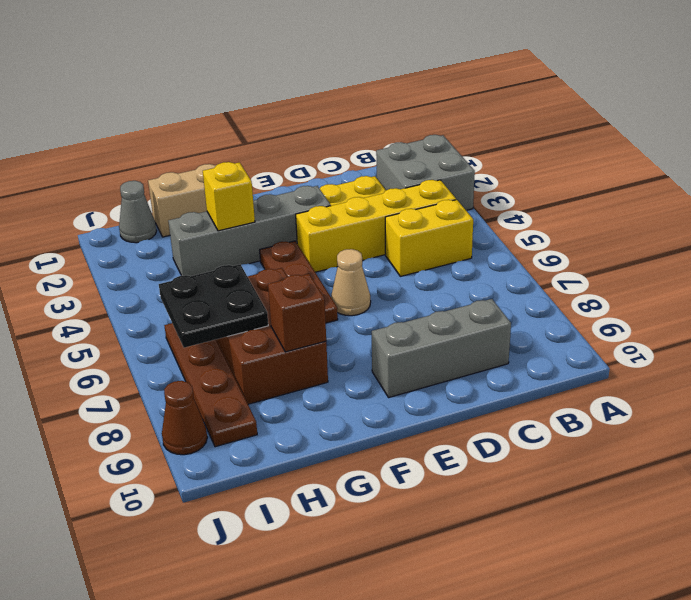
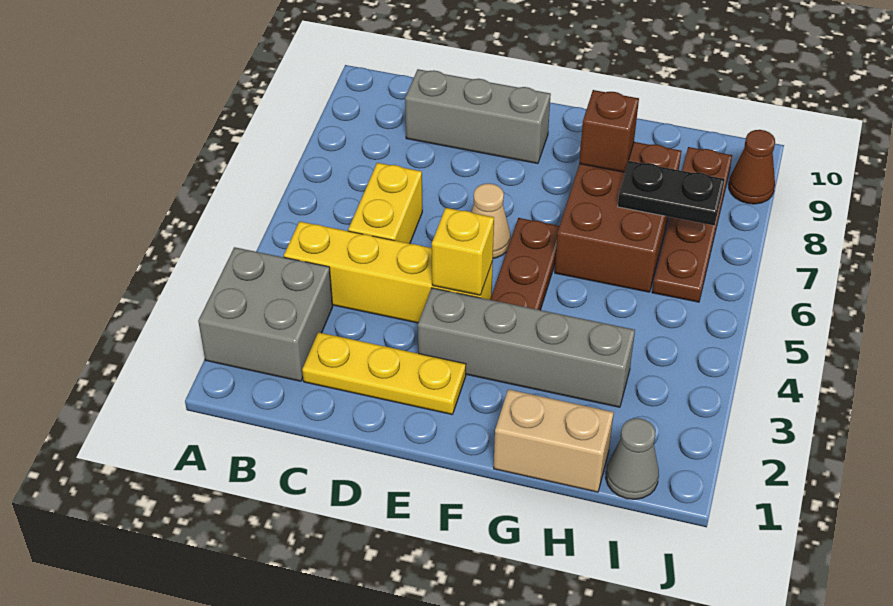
yellow 1x2 brick [385,200,473,276] -> yellow 1x2 brick turned to [348,163,422,244]
yellow 1x1 brick [203,162,255,231] -> yellow 1x1 brick moved to [432,208,494,295]
black 2x2 plate [159,264,268,348] -> black 1x2 plate [618,161,725,225]

